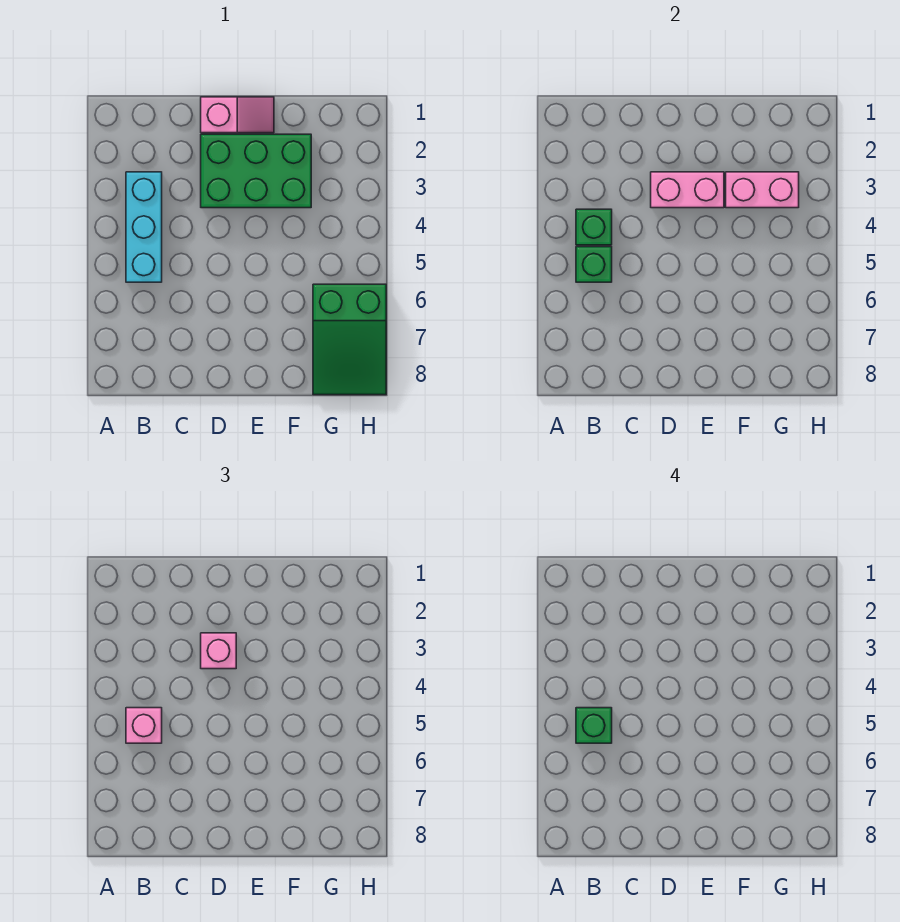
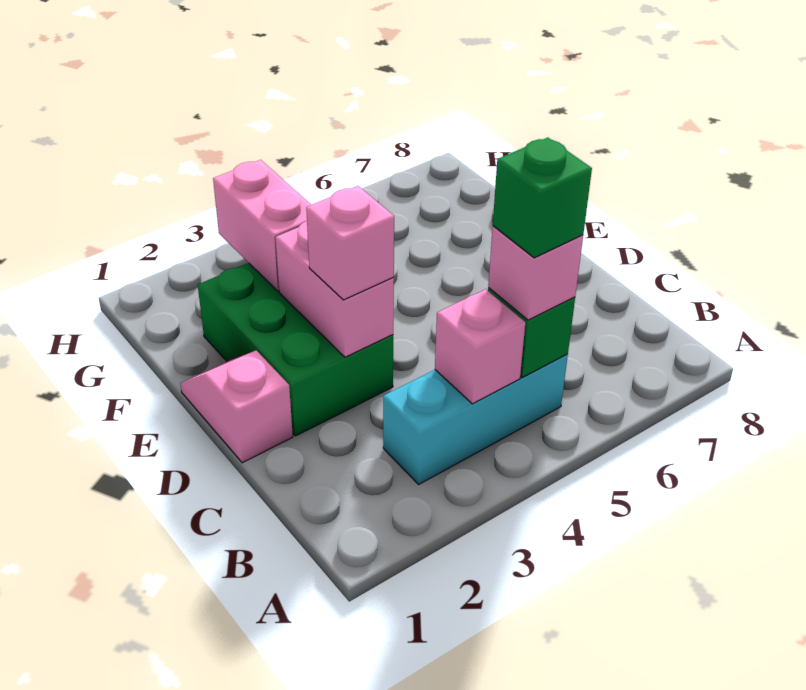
green 1x1 brick [576,209,612,245] -> pink 1x1 brick [435,289,525,404]
green 2x3 slope [313,284,386,395] -> none

